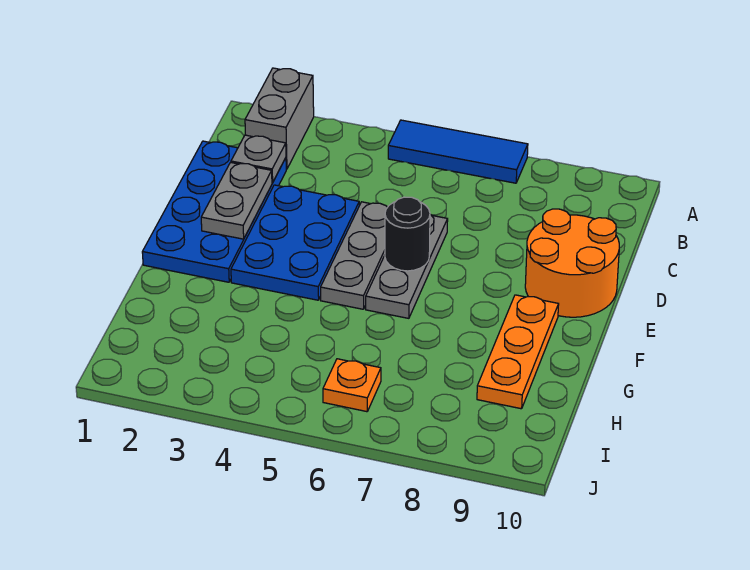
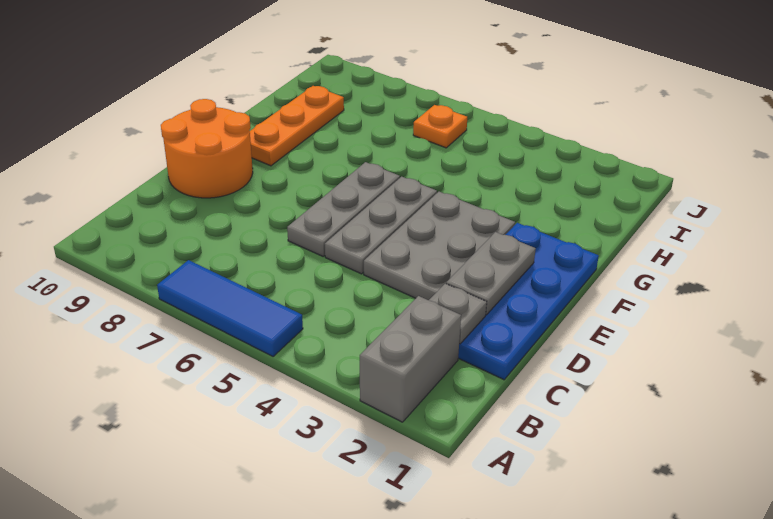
blue 2x3 plate [231,185,359,300] -> grey 2x3 plate [364,192,515,300]
black 1x1 round brick [385,197,430,271] -> none

